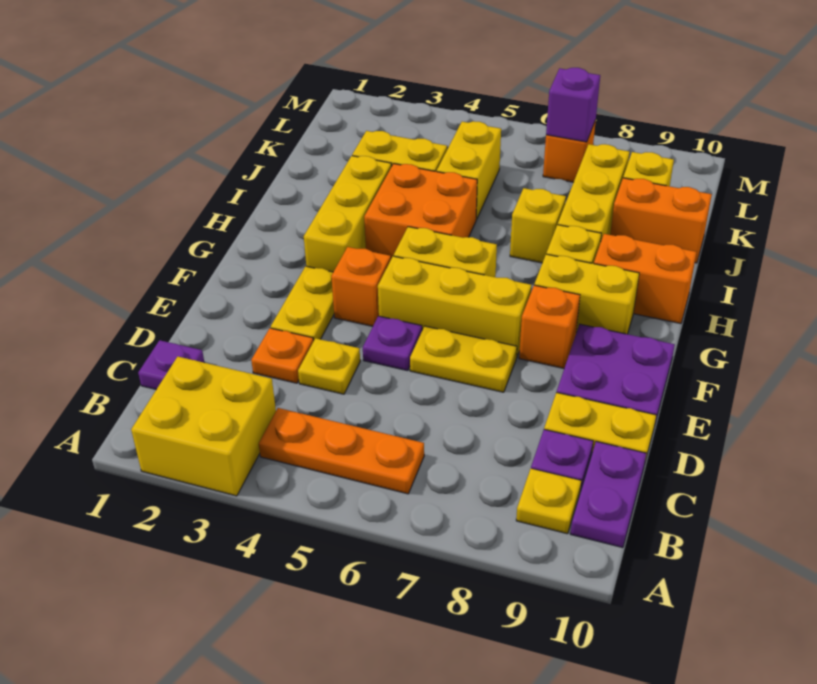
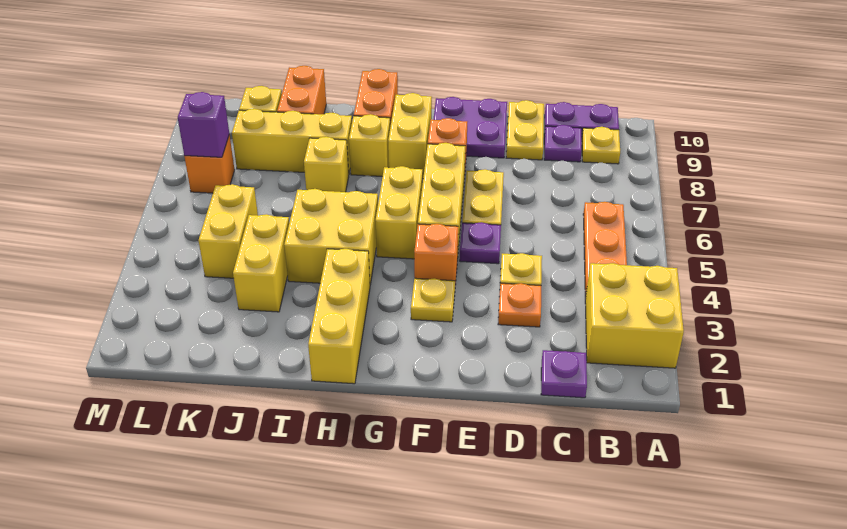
yellow 1x2 plate [271,266,334,341] -> yellow 1x1 plate [411,278,455,322]
yellow 1x3 brick [304,156,392,272] -> yellow 1x3 brick turned to [308,249,370,384]
orange 2x2 brick [364,164,477,259] -> yellow 2x2 brick [284,189,378,284]
yellow 1x2 brick [437,121,501,220] -> yellow 1x2 brick turned to [199,184,258,278]

